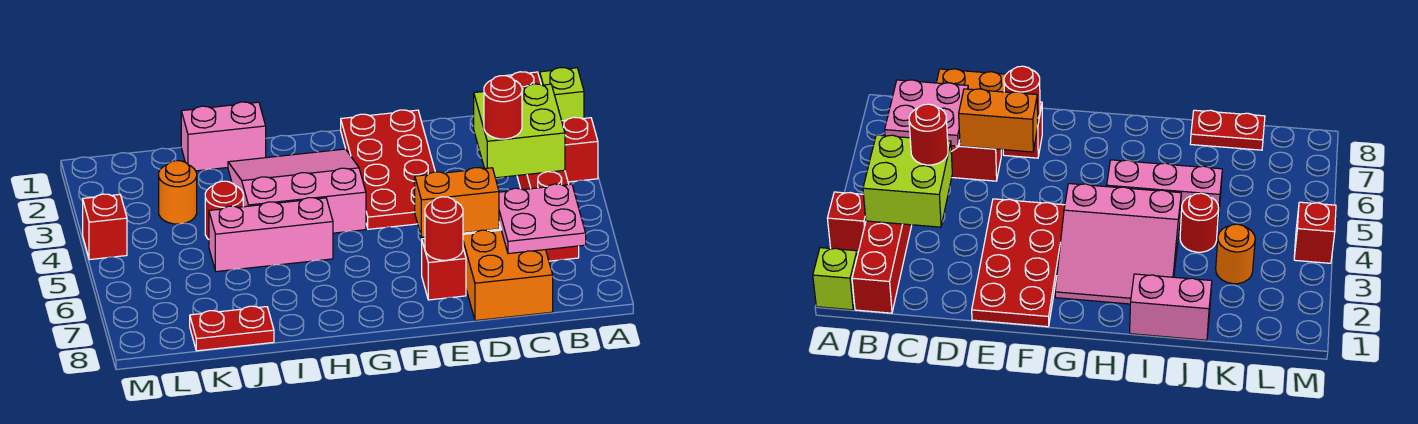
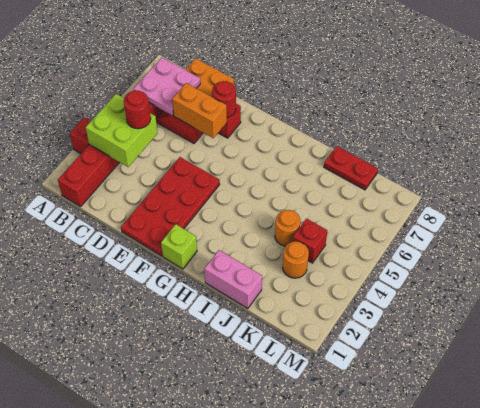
lime 1x1 brick [540,68,584,121] -> lime 1x1 brick moved to [161,224,197,269]
pink 3x3 slope [228,149,366,233] -> none
pink 1x3 brick [209,198,333,272] -> none
red 1x1 round brick [205,181,243,239] -> orange 1x1 round brick [275,210,301,246]
red 1x1 brick [83,194,127,260] -> red 1x1 brick moved to [293,219,327,263]

